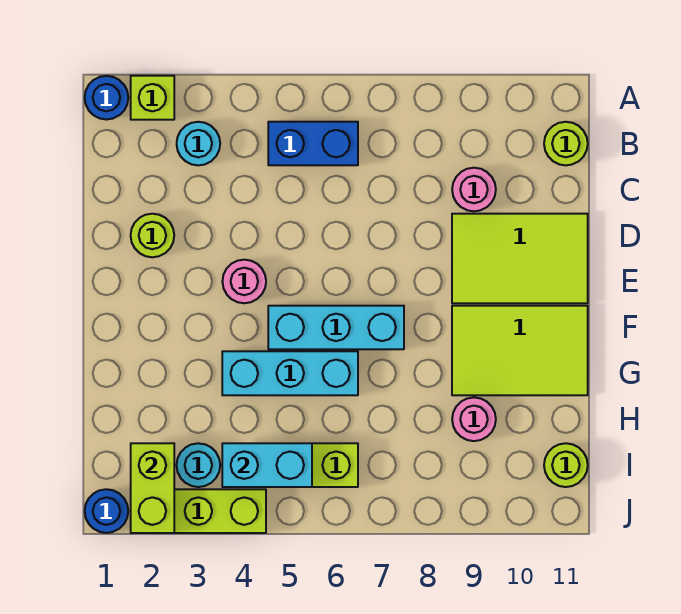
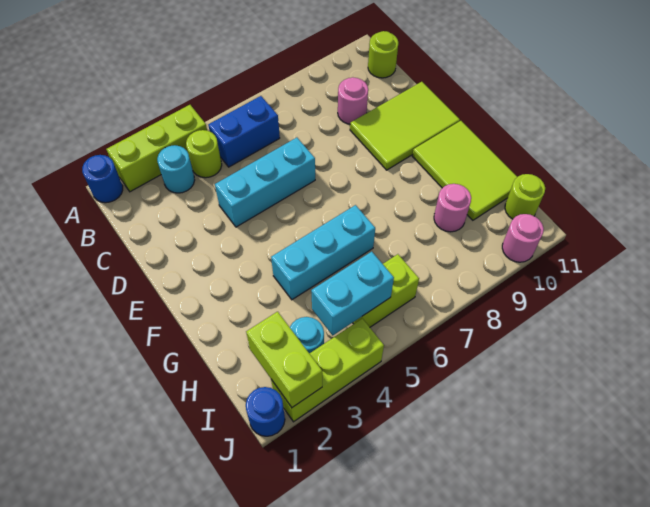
lime 1x1 brick [131,76,174,120] -> lime 1x3 brick [106,105,207,192]
lime 1x1 round brick [131,214,174,257] -> lime 1x1 round brick moved to [186,130,222,178]
pink 1x1 round brick [222,260,266,303] -> pink 1x1 round brick moved to [502,214,544,262]
cyan 1x3 brick [268,306,404,349] -> cyan 1x3 brick moved to [215,138,315,227]
lime 2x3 tile [452,306,588,395] -> lime 2x3 tile turned to [412,121,517,220]

